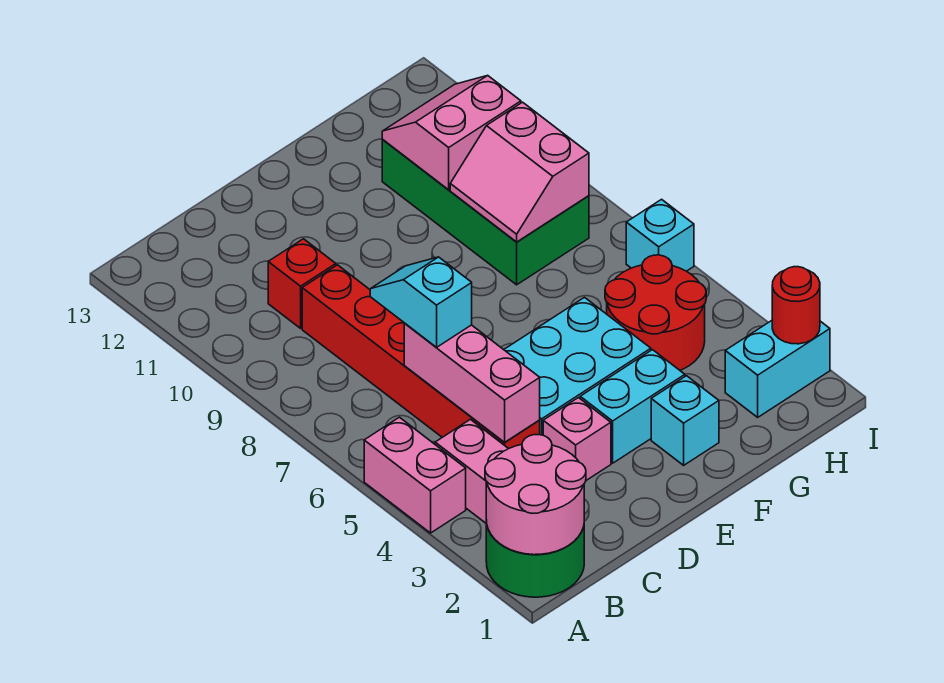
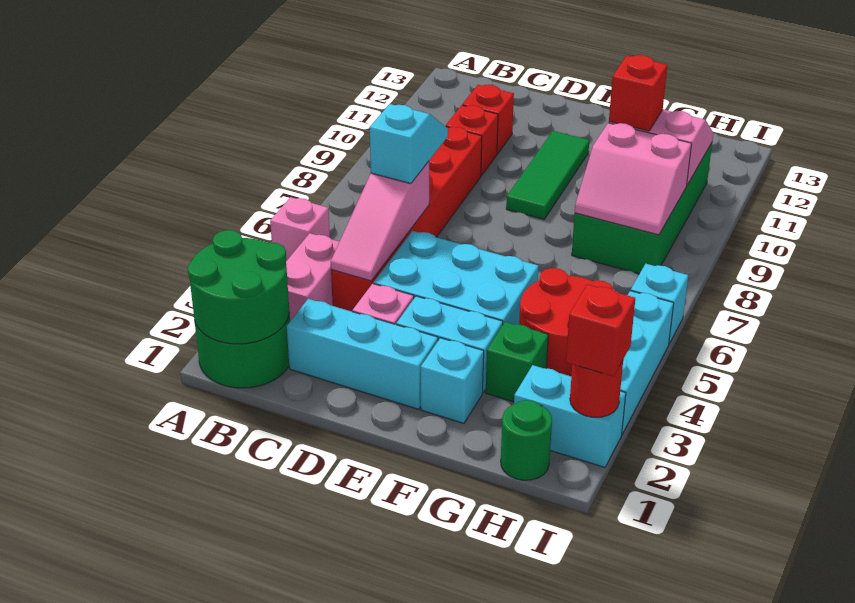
pink 2x2 round brick [485,435,586,555] -> green 2x2 round brick [188,230,289,344]
pink 1x2 brick [364,417,466,533] -> pink 1x1 brick [270,197,330,261]
none -> cyan 1x3 brick [287,299,438,409]
pink 1x3 brick [404,323,540,442] -> pink 1x3 slope [331,161,429,281]
none -> red 1x1 brick [462,85,514,154]
none -> green 1x3 tile [506,131,589,219]
none -> green 1x1 brick [486,322,548,402]
pink 2x2 slope [450,102,589,242] -> pink 2x2 slope turned to [575,123,691,235]
none -> red 1x1 brick [609,55,667,131]
none -> green 1x1 round brick [501,400,552,480]
none -> red 1x1 brick [566,284,635,376]
none -> cyan 1x3 brick [620,291,674,434]

